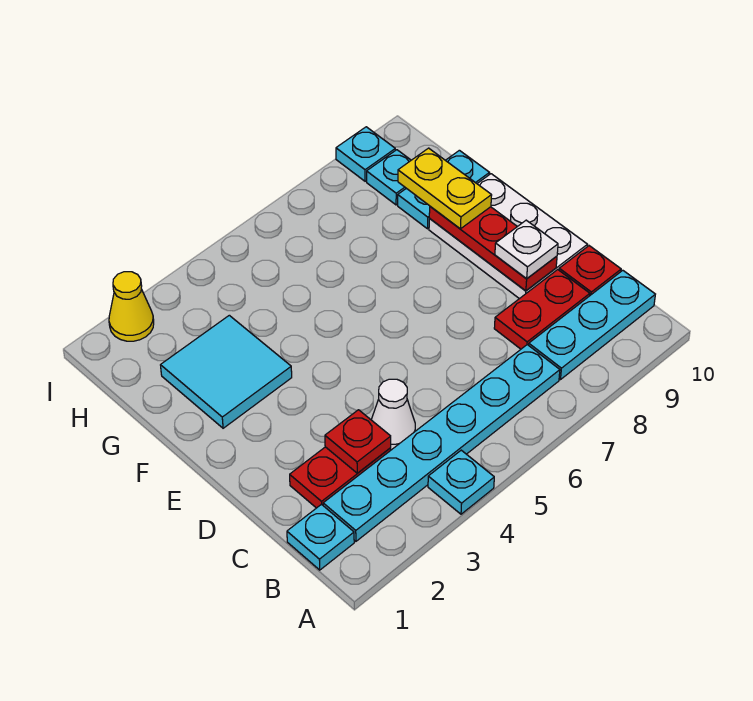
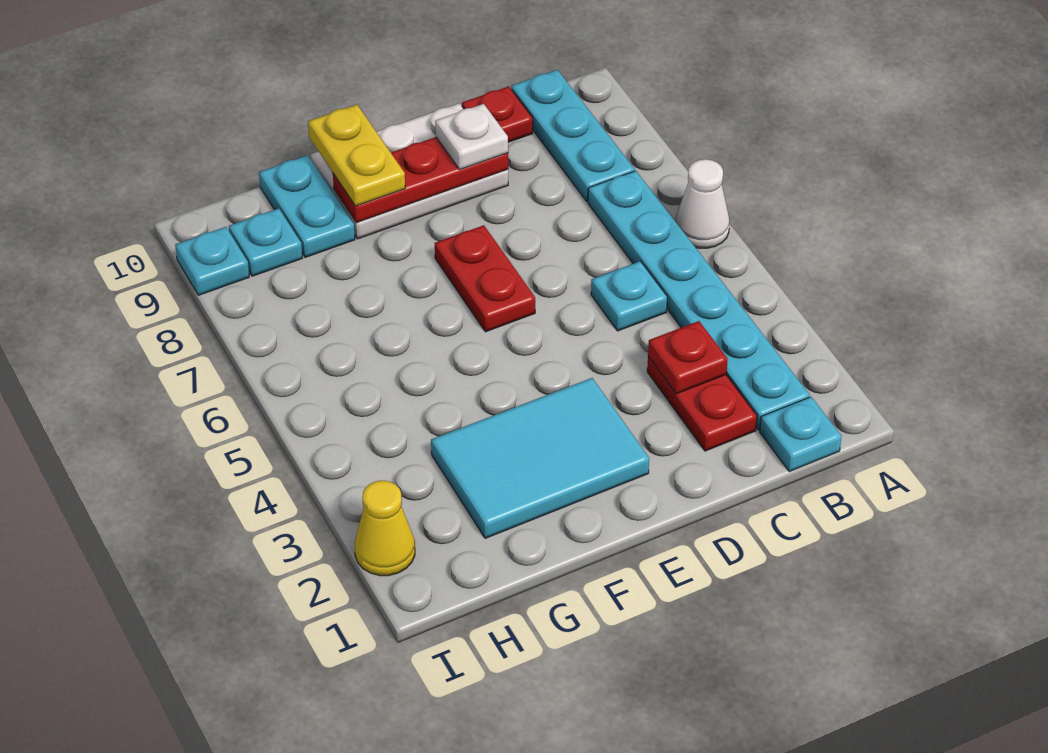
cyan 1x1 plate [428,450,494,514] -> cyan 1x1 plate moved to [591,261,667,331]
white 1x1 cone [371,379,415,450] -> white 1x1 cone moved to [675,159,729,248]
red 1x2 plate [494,270,590,349] -> red 1x2 plate moved to [435,225,535,332]
cyan 2x2 tile [161,315,292,428] -> cyan 2x3 tile [431,378,649,538]
yellow 1x2 plate [398,148,492,229] -> yellow 1x2 plate turned to [308,105,405,206]

